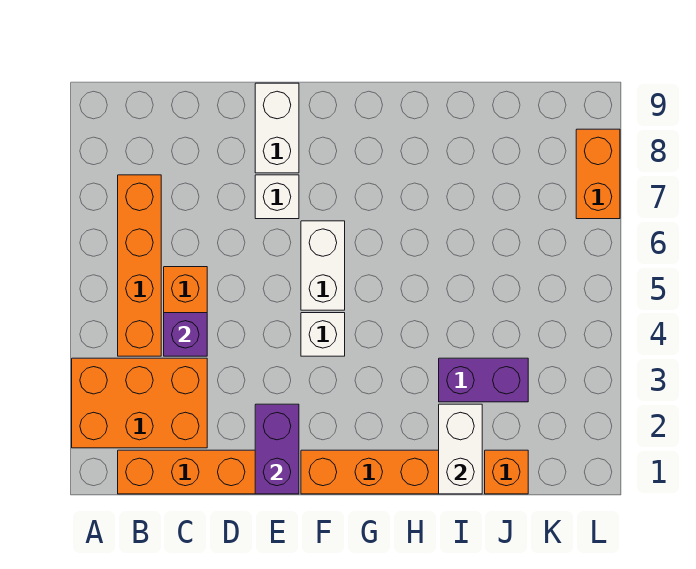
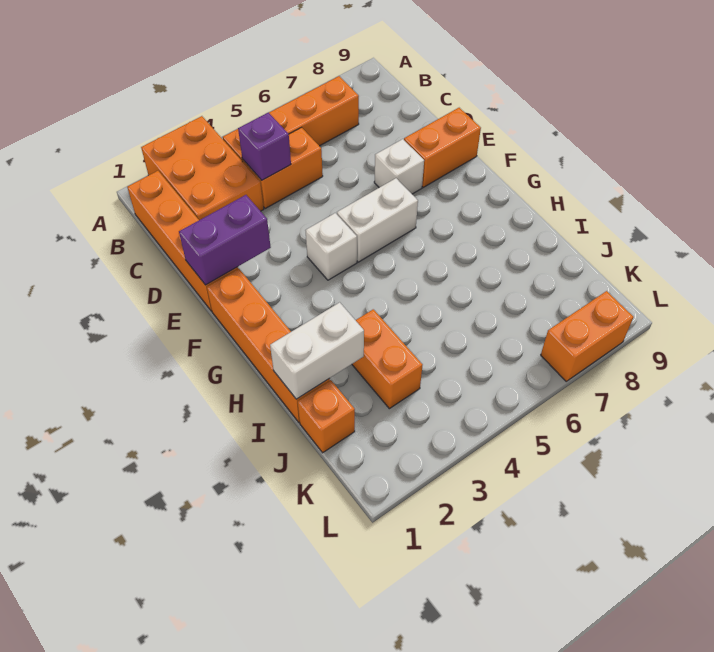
white 1x2 brick [255,83,299,173] -> orange 1x2 brick [404,108,481,187]
purple 1x2 brick [439,358,528,402] -> orange 1x2 brick [352,309,422,409]

